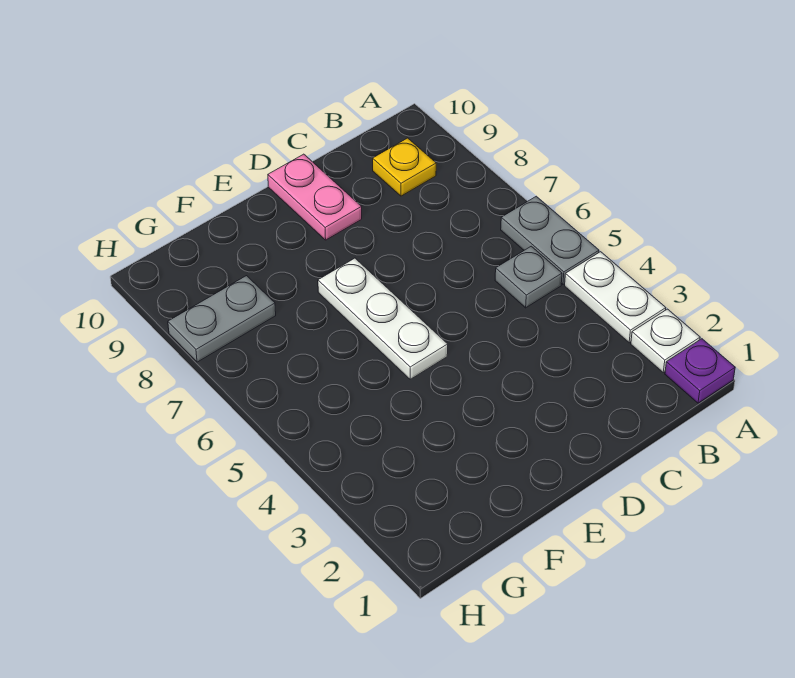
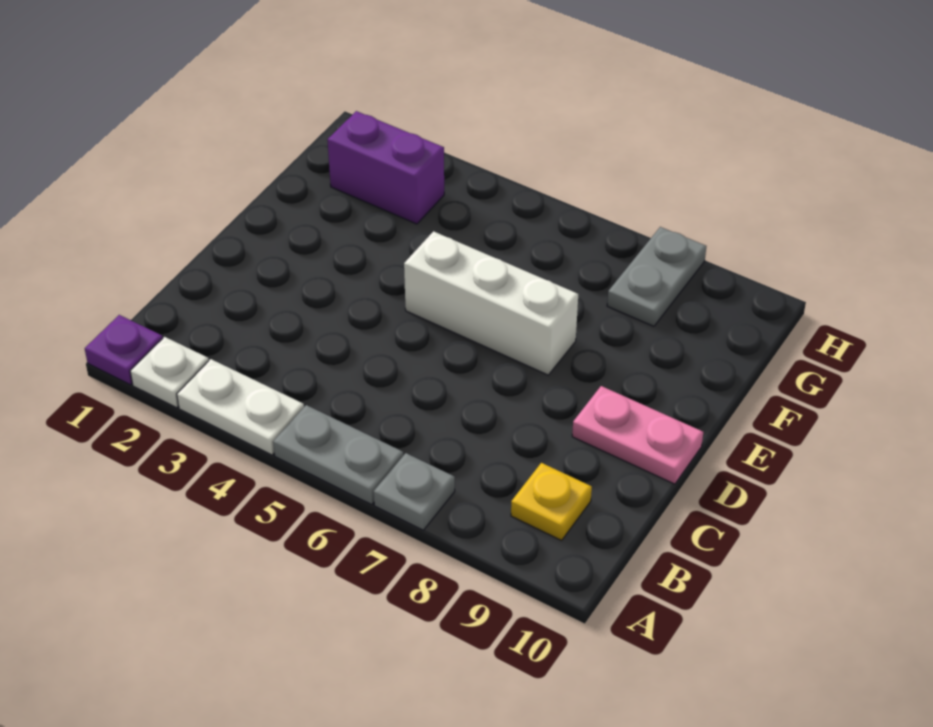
grey 1x1 plate [495,246,562,308] -> grey 1x1 plate moved to [374,453,455,530]
white 1x3 plate [318,258,448,379] -> white 1x3 brick [404,231,578,375]
none -> purple 1x2 brick [327,111,444,224]

